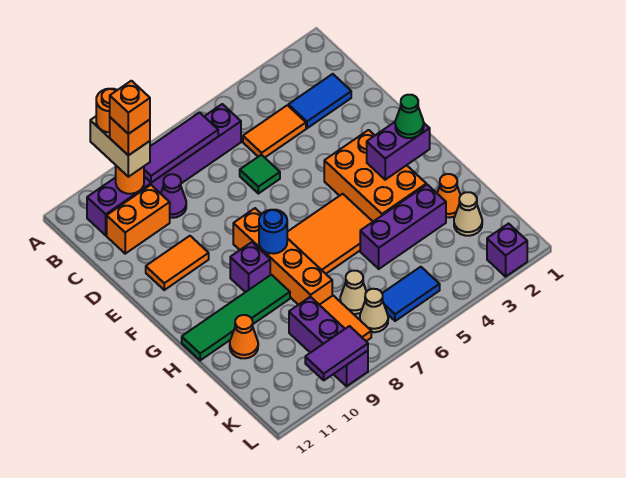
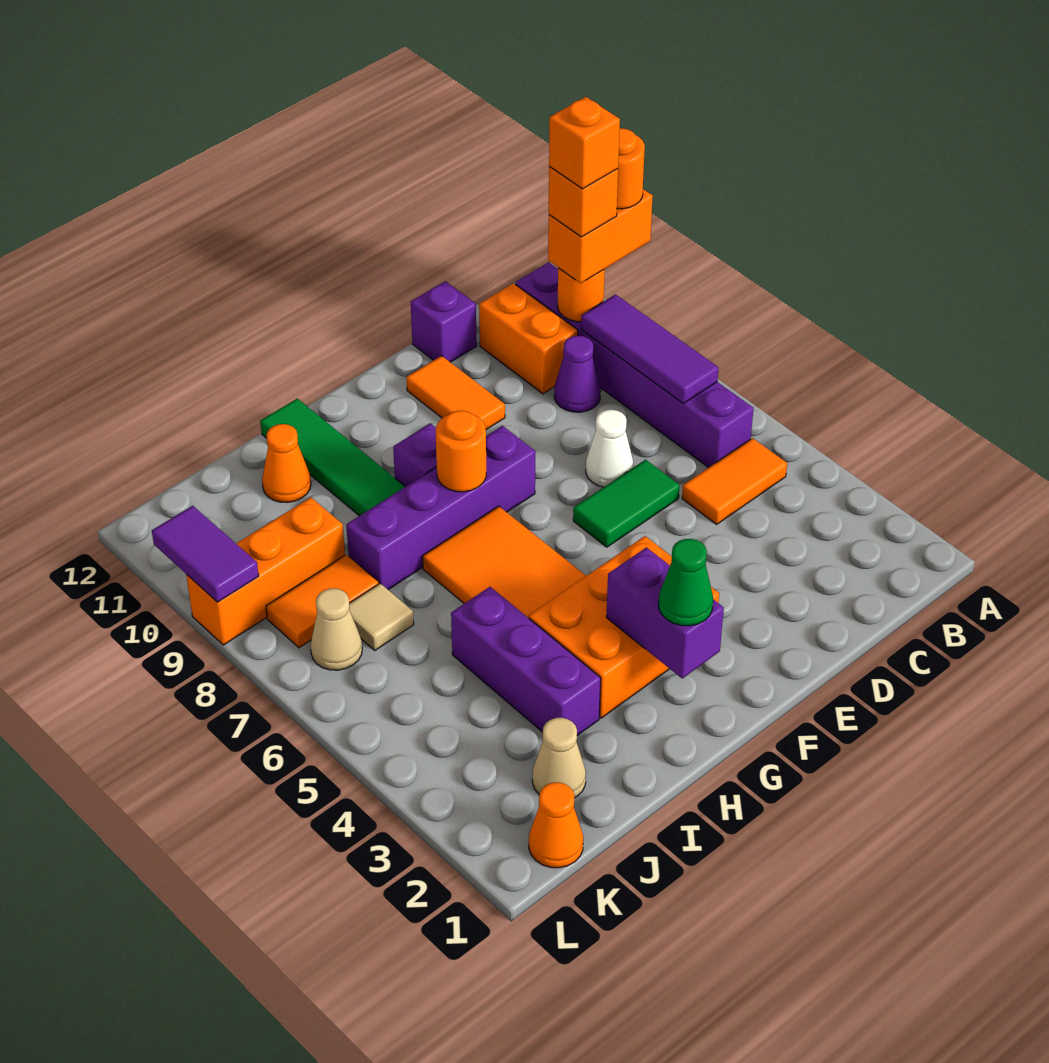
tan 1x2 brick [90,117,150,177] -> orange 1x2 brick [548,189,653,283]
blue 1x2 tile [288,74,351,128] -> none
orange 1x2 tile [243,105,306,157] -> orange 1x2 tile turned to [682,438,787,524]
green 1x1 tile [240,155,280,194] -> green 1x2 tile [573,460,680,547]
none -> white 1x1 cone [586,410,633,487]
orange 1x4 brick [233,208,332,305] -> purple 1x4 brick [346,426,535,590]
blue 1x1 round brick [259,210,287,254] -> orange 1x1 round brick [435,411,486,492]
orange 1x1 cone [437,174,461,217] -> orange 1x1 cone moved to [529,782,583,868]
tan 1x1 cone [340,271,366,314] -> tan 1x1 tile [349,583,414,650]
purple 1x3 brick [289,297,368,386] -> orange 1x3 brick [186,497,345,645]
blue 1x2 tile [382,267,440,321] -> none
purple 1x1 brick [487,224,527,277] -> purple 1x1 brick moved to [411,281,477,362]

